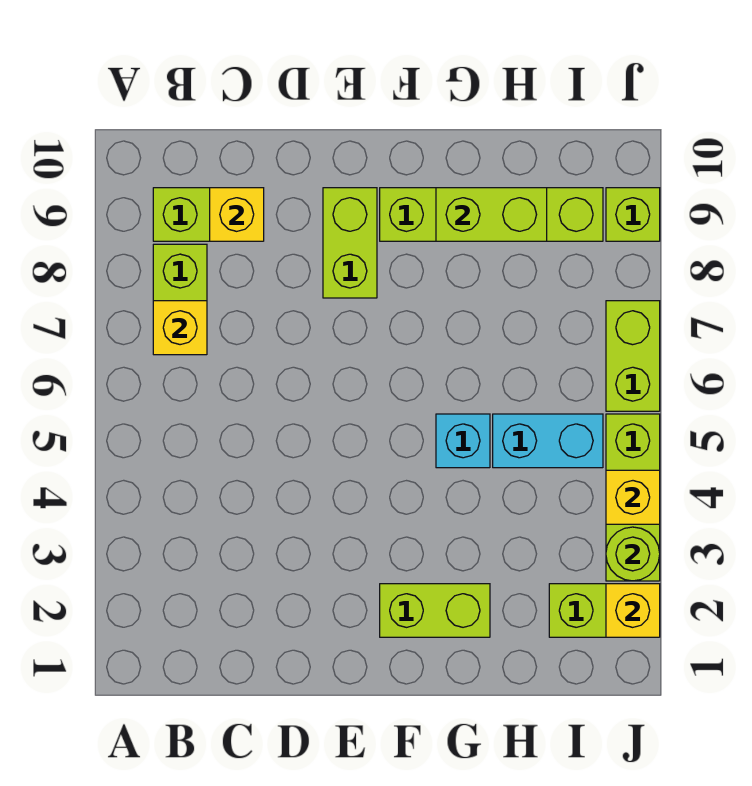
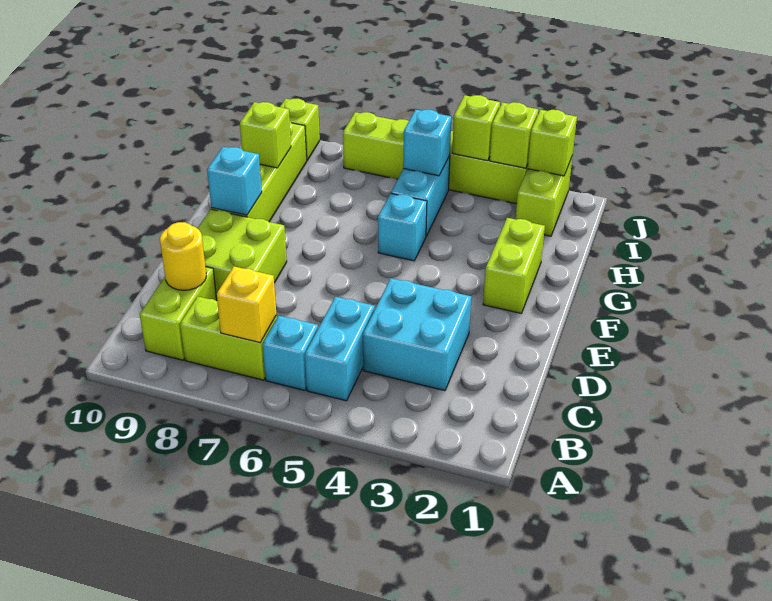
none -> cyan 1x2 brick [305,297,375,401]
none -> cyan 1x1 brick [263,316,318,390]
none -> cyan 2x2 brick [363,278,471,391]
yellow 1x1 brick [210,188,264,241] -> yellow 1x1 round brick [160,222,206,290]
lime 1x2 brick [323,188,377,298] -> lime 2x2 brick [197,209,287,297]
none -> cyan 1x1 brick [207,147,262,215]
lime 1x2 brick [436,188,547,241] -> lime 1x1 brick [240,102,291,168]
none -> cyan 1x1 brick [403,110,451,176]
yellow 1x1 brick [606,584,660,637] -> lime 1x1 brick [528,110,577,176]
lime 1x1 round brick [606,527,660,581] -> lime 1x1 brick [490,102,538,168]
yellow 1x1 brick [606,470,660,524] -> lime 1x1 brick [452,95,500,161]

